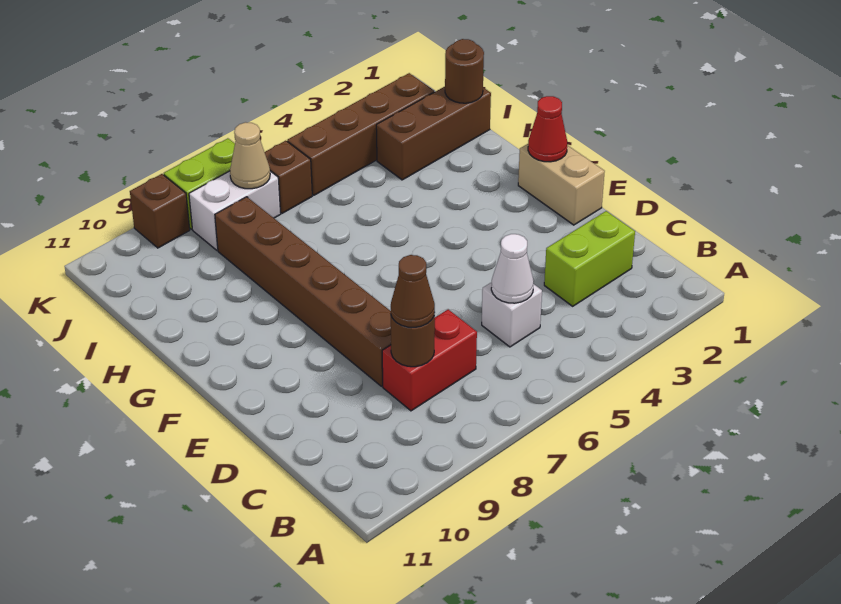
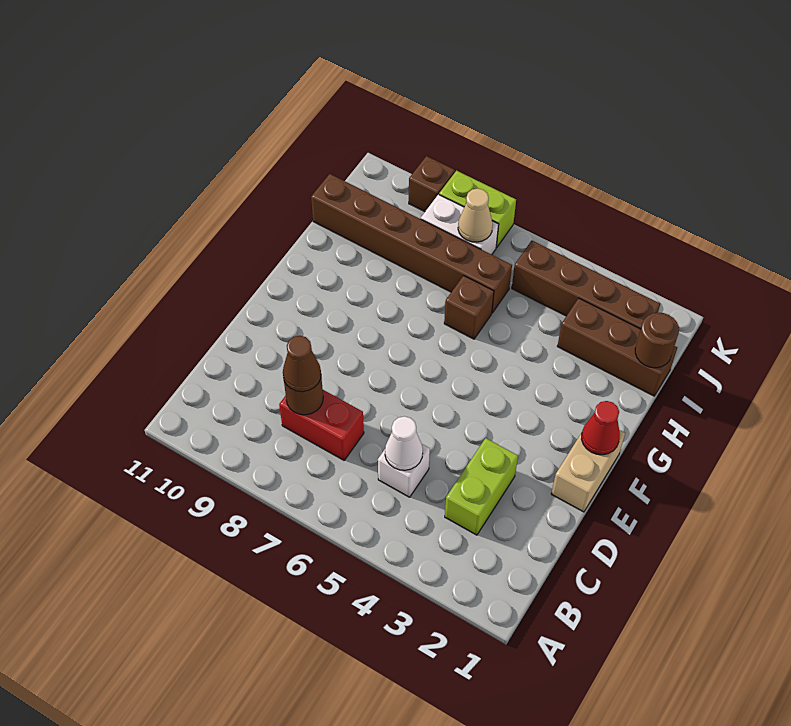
lime 1x2 brick [544,211,635,306] -> lime 1x2 brick turned to [445,438,518,535]
brown 1x6 brick [215,197,391,386] -> brown 1x6 brick turned to [311,174,512,313]
brown 1x1 brick [265,141,312,213] -> brown 1x1 brick moved to [444,276,494,339]

